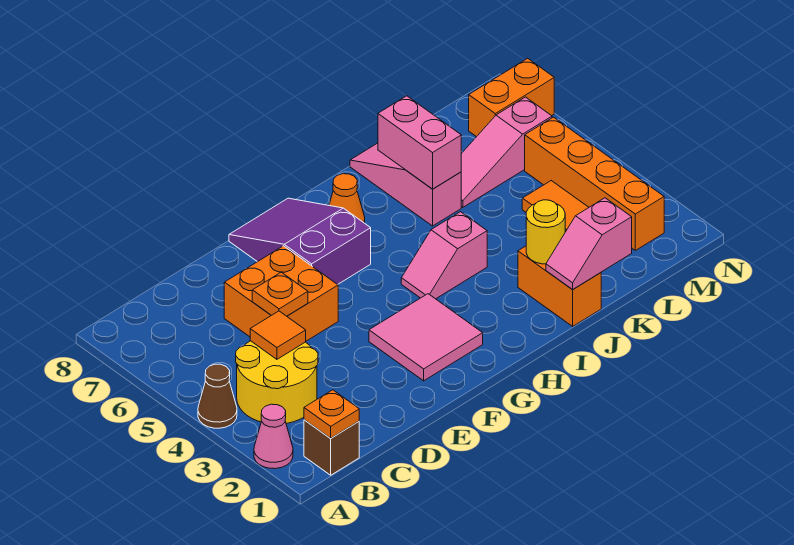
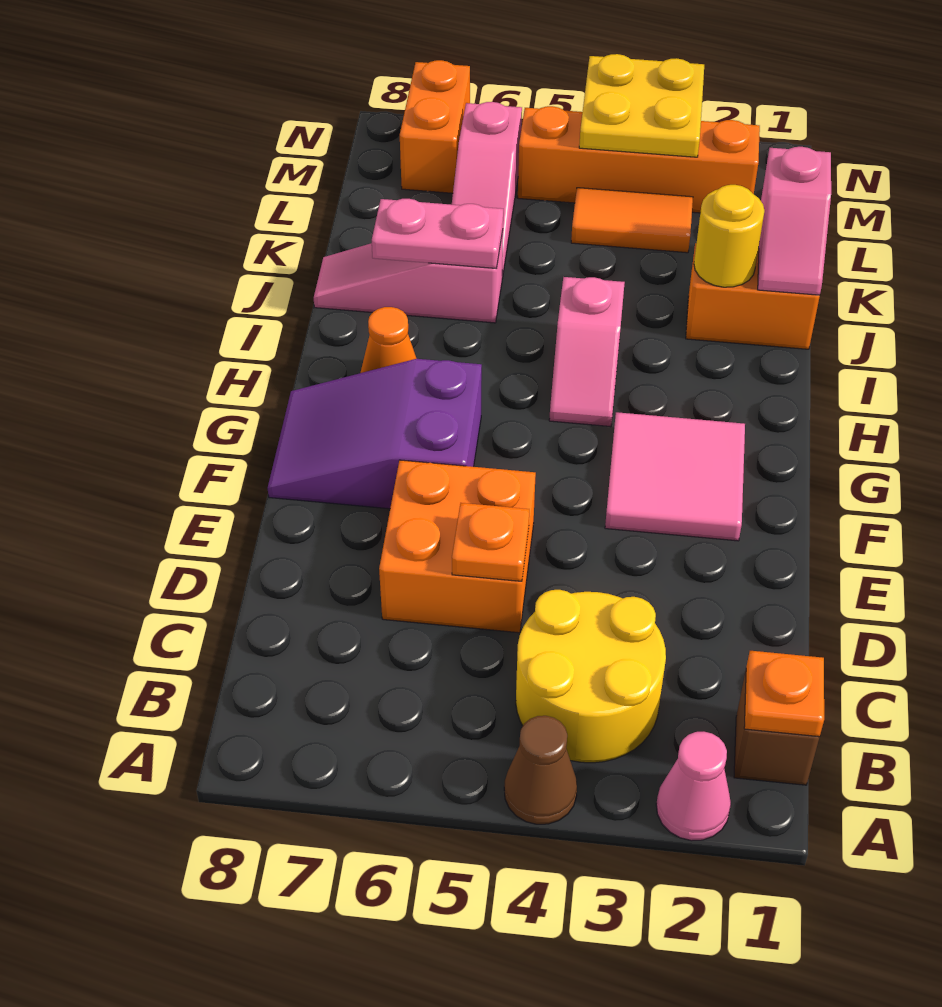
orange 1x1 tile [250,311,306,359] -> none
pink 1x2 brick [378,96,461,189] -> pink 1x2 plate [372,199,503,269]
none -> yellow 2x2 plate [579,54,704,157]

